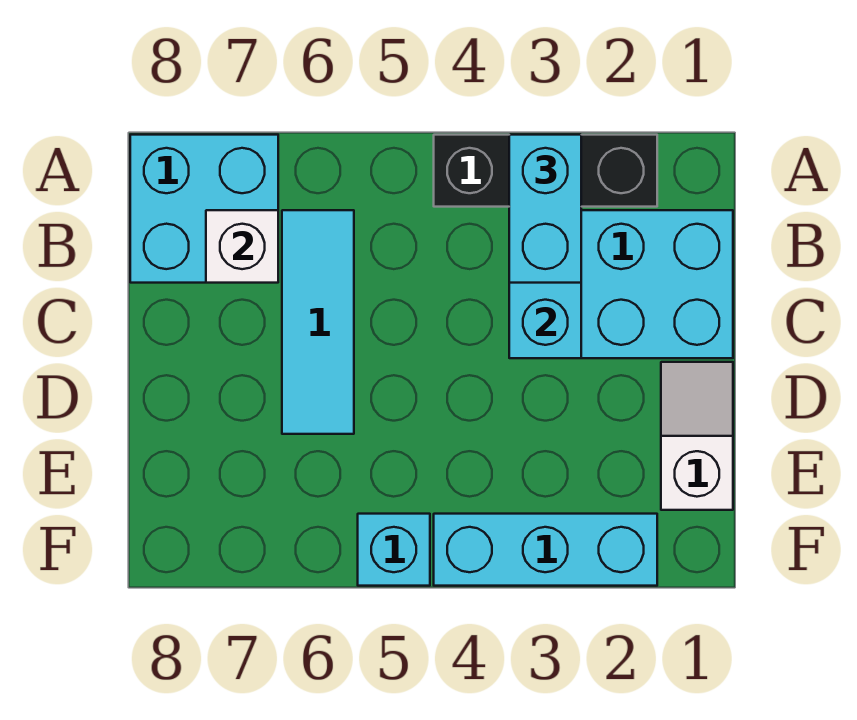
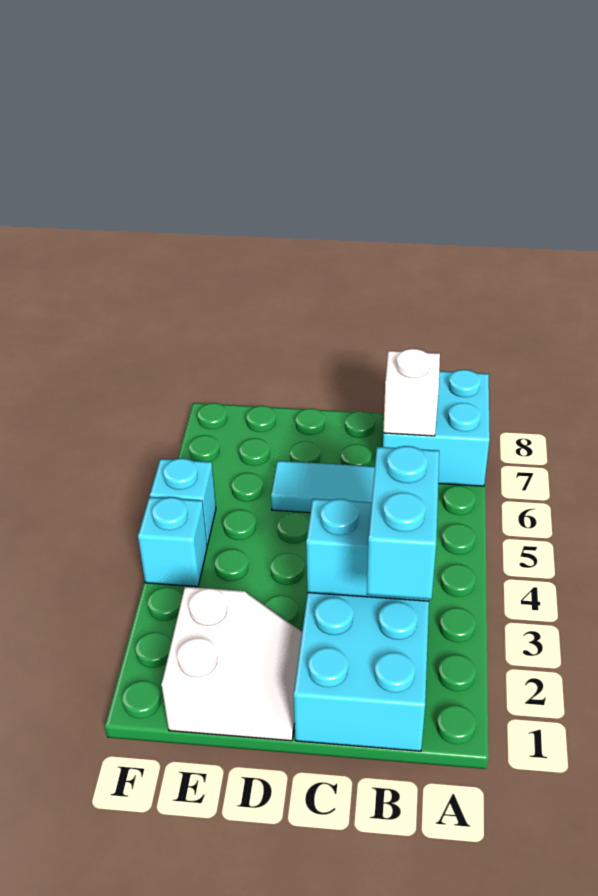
black 1x3 brick [434,135,657,207] -> none
cyan 1x2 brick [509,135,581,283] -> cyan 1x2 brick turned to [367,446,439,599]
white 1x2 slope [661,362,733,510] -> white 2x2 slope [162,587,302,741]
cyan 1x3 brick [434,514,657,586] -> cyan 1x1 brick [138,497,207,587]

